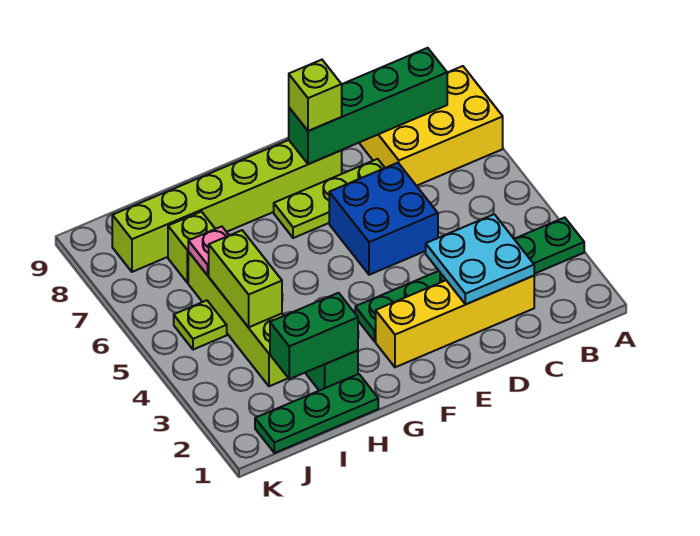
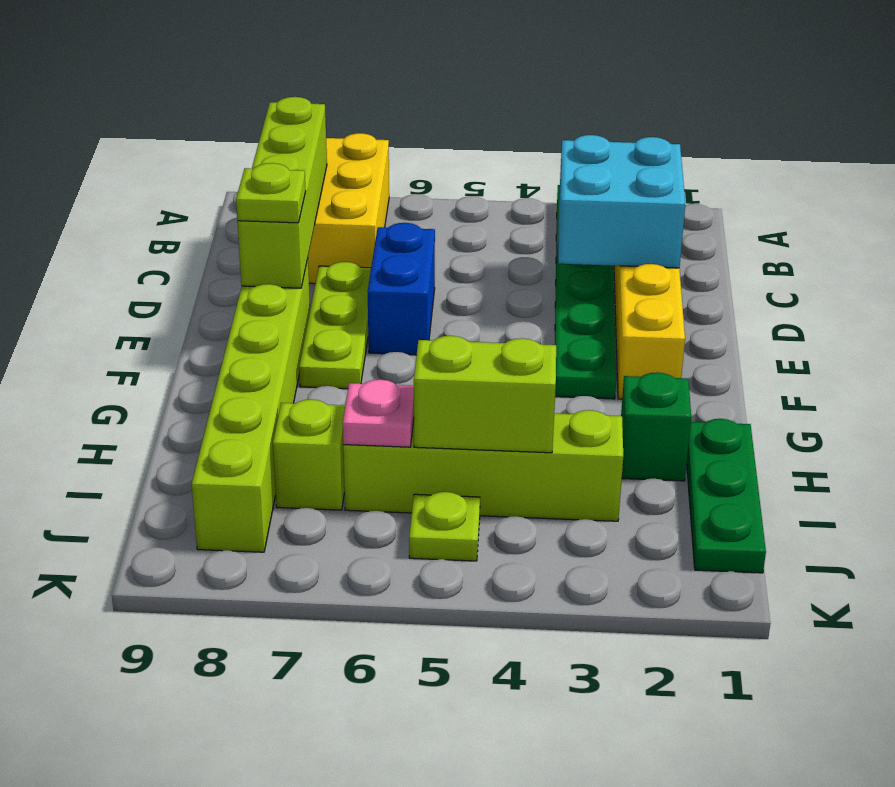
green 1x4 brick [289,48,447,164] -> lime 1x4 brick [237,97,327,288]
cyan 2x2 plate [426,214,534,304] -> cyan 2x2 brick [558,135,685,268]
blue 2x2 brick [329,163,438,275] -> blue 1x2 brick [368,223,435,355]
lime 1x1 brick [289,60,342,131] -> lime 1x1 plate [236,163,306,223]
green 1x2 brick [270,293,358,379] -> none

